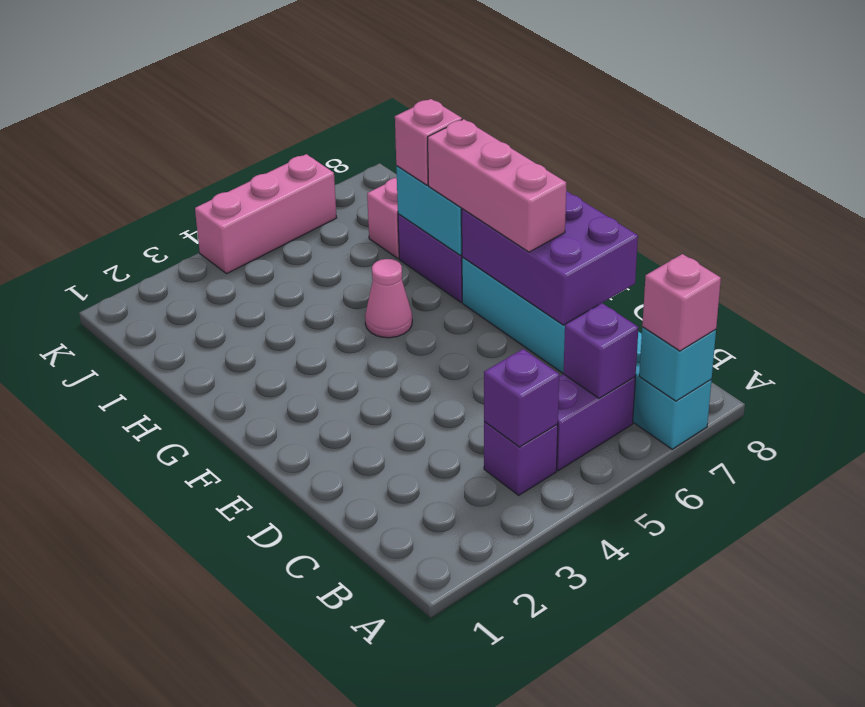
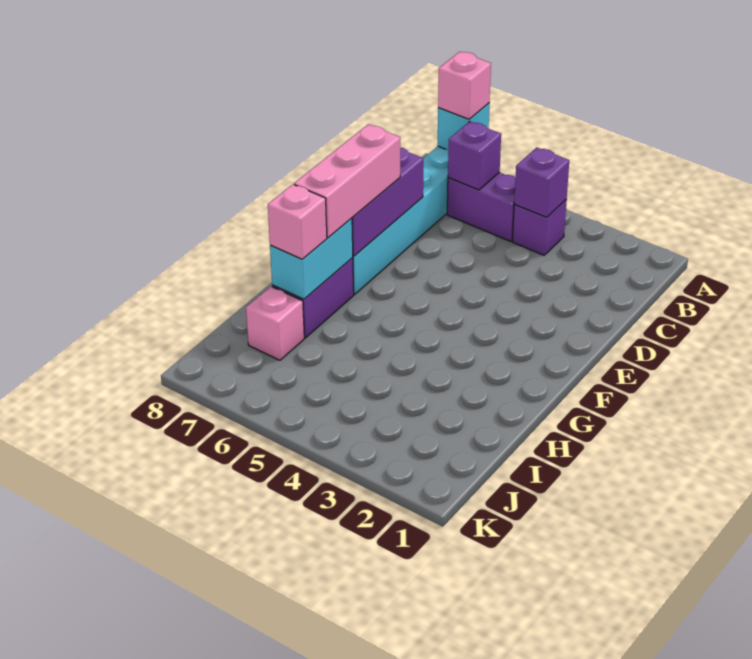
pink 1x1 cone [365,259,412,338] -> none
pink 1x3 brick [195,154,337,274] -> none

